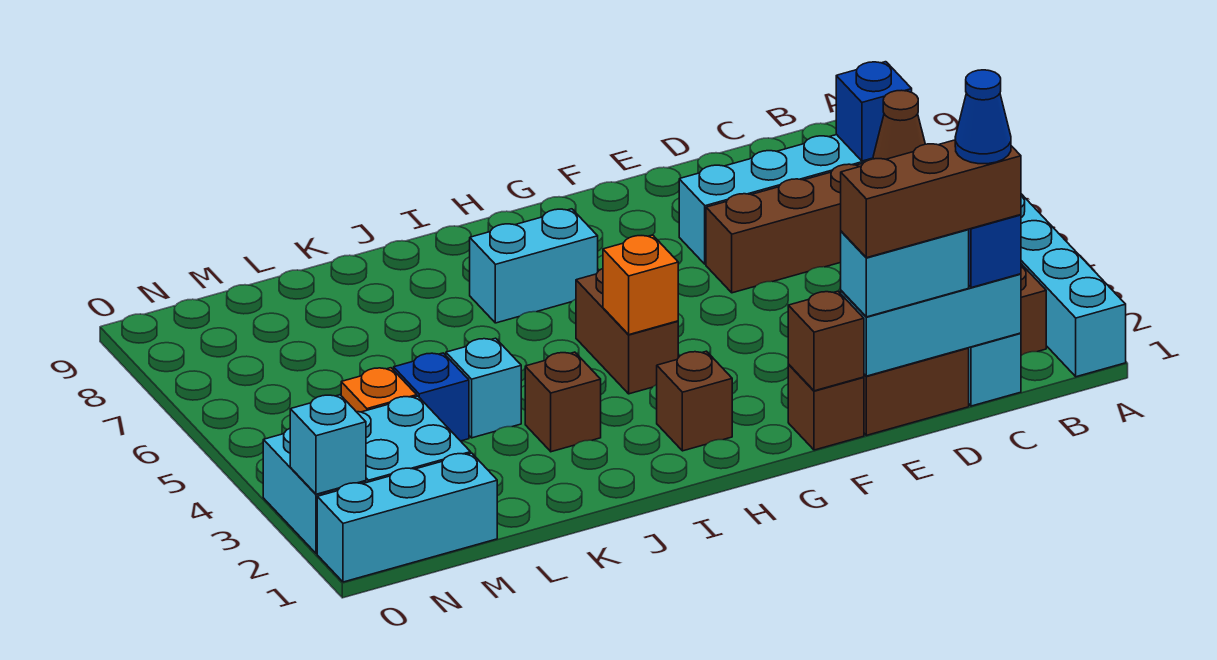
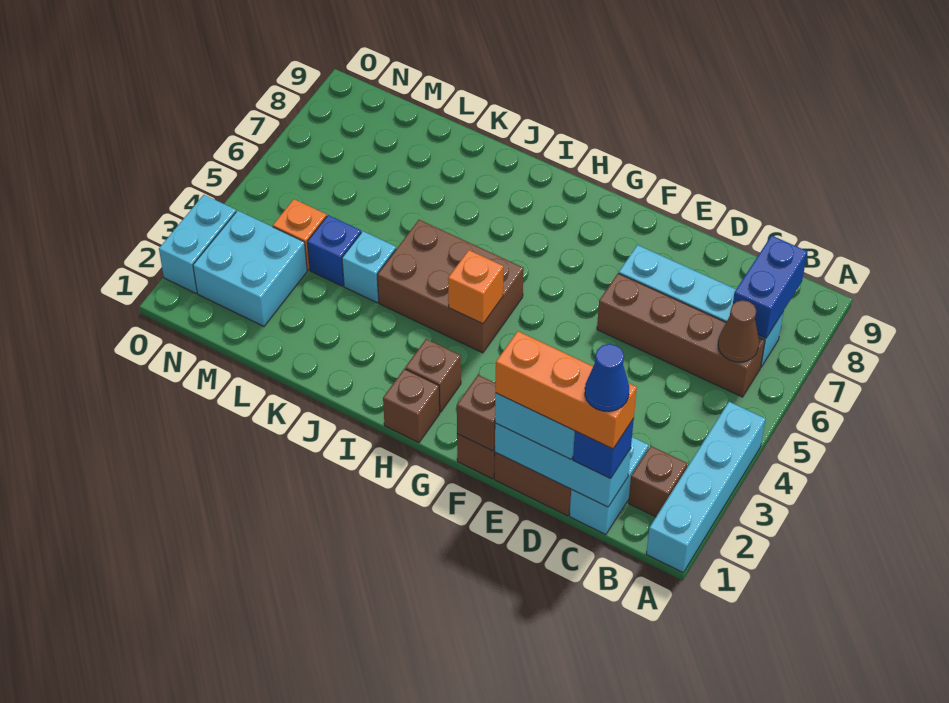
blue 1x1 brick [836,62,912,161] -> blue 1x2 brick [733,236,807,338]
brown 1x3 brick [841,140,1021,258] -> orange 1x3 brick [496,331,637,449]
brown 1x2 brick [576,269,678,394] -> brown 2x3 brick [377,220,524,353]
cyan 1x2 brick [470,209,598,323] -> none
brown 1x1 brick [525,352,601,452] -> brown 1x1 brick moved to [383,369,440,443]
cyan 1x3 brick [317,453,497,582] -> none
cyan 1x1 brick [290,395,366,494] -> none

